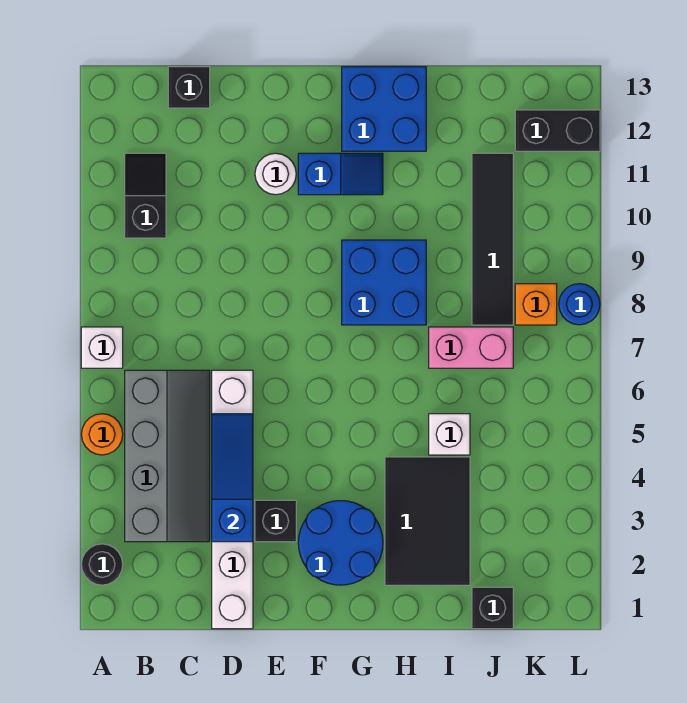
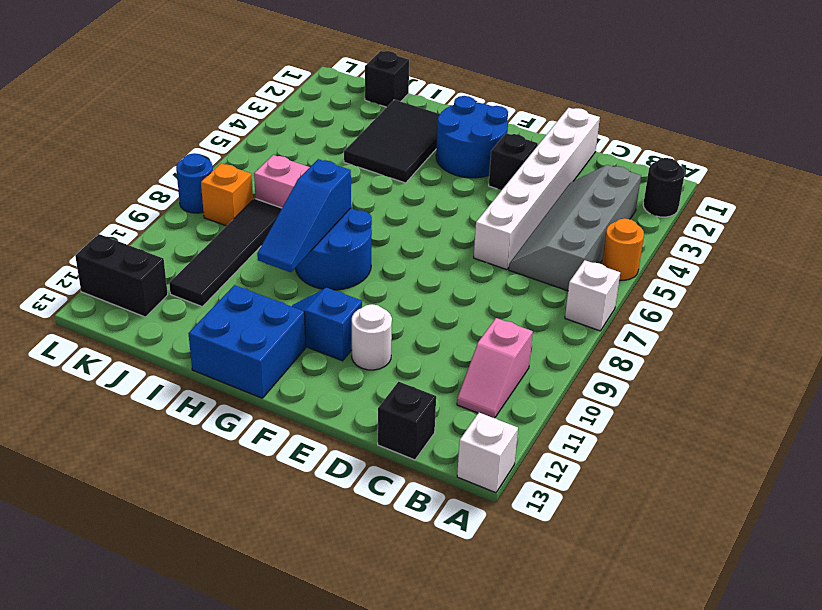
black 1x2 slope [125,153,166,238] -> pink 1x2 slope [457,318,533,418]
blue 1x3 slope [212,414,253,542] -> blue 1x3 slope moved to [257,159,351,272]
blue 2x2 brick [342,240,426,325] -> blue 2x2 round brick [295,208,372,290]
white 1x1 brick [429,414,470,455] -> white 1x1 brick moved to [457,413,518,493]

